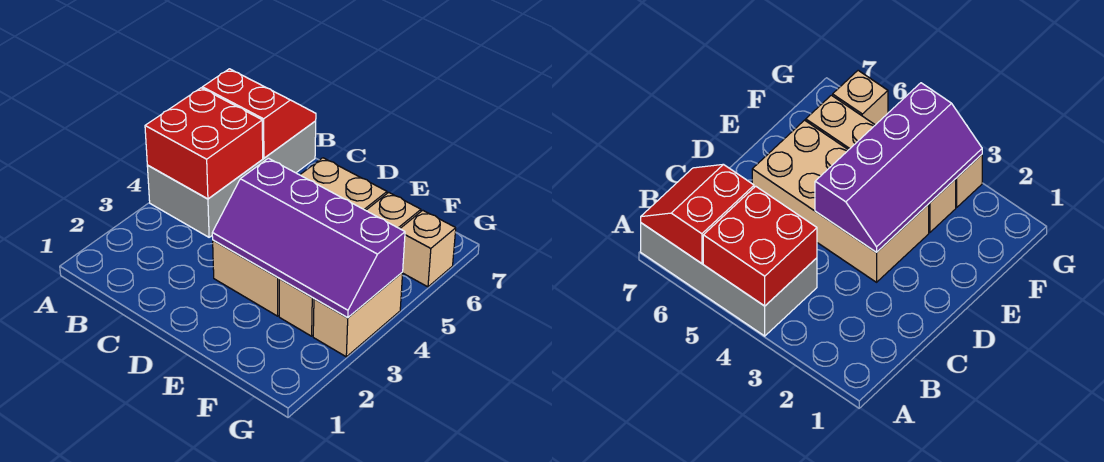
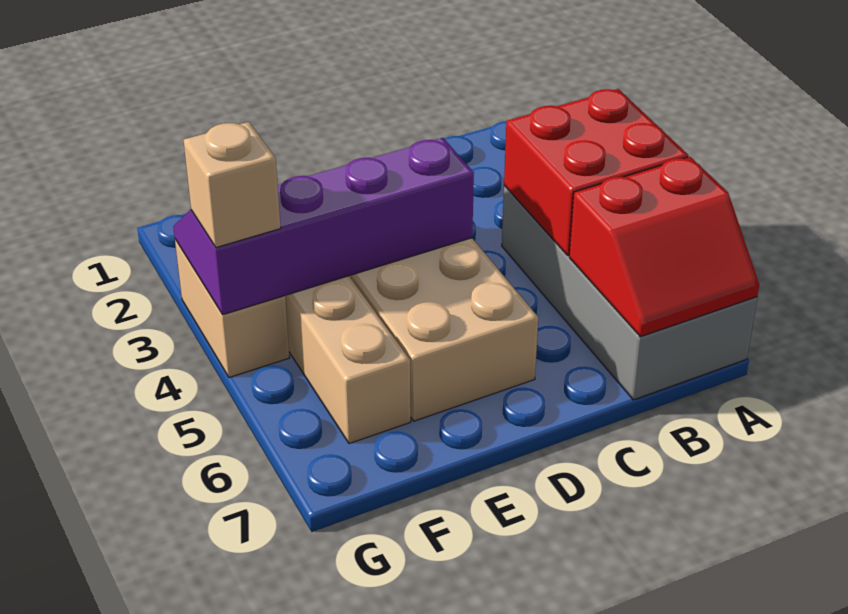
tan 1x1 brick [400,210,456,287] -> tan 1x1 brick moved to [183,122,281,247]

